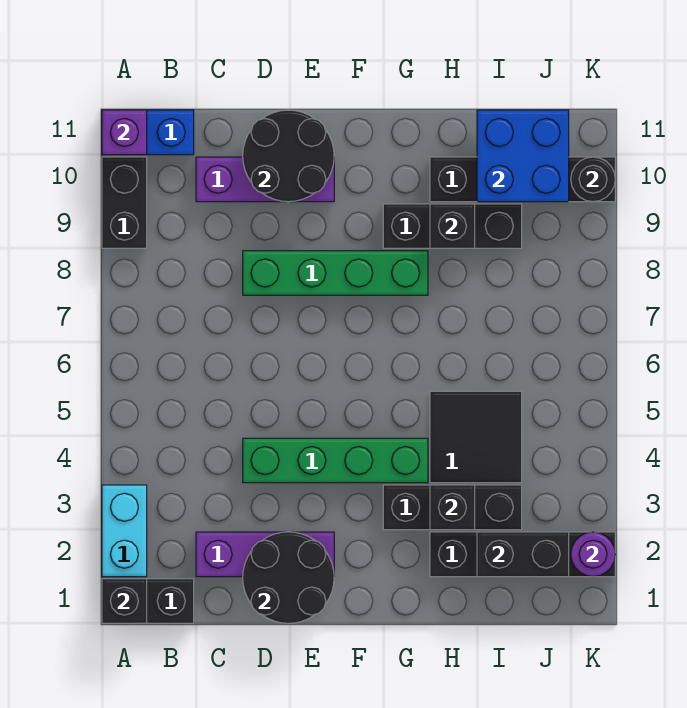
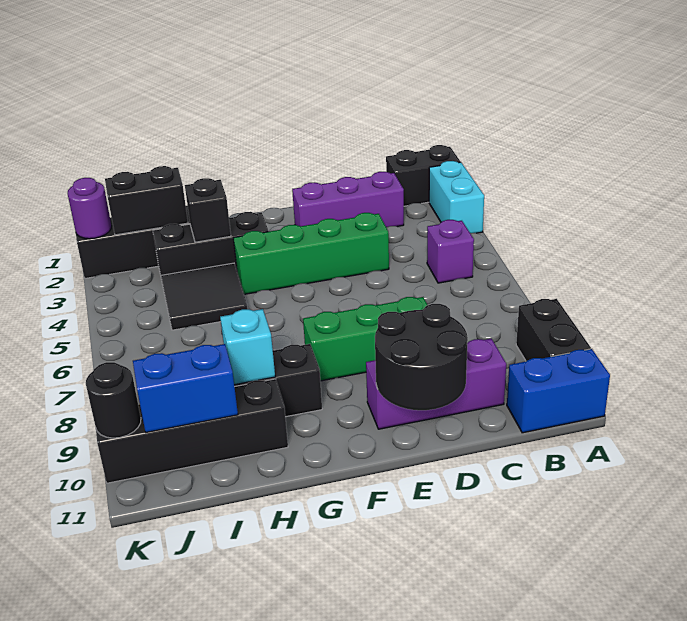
black 1x1 brick [102,579,147,623] -> none
purple 1x1 brick [102,110,147,155] -> purple 1x1 brick moved to [427,220,474,283]
black 2x2 round brick [243,532,334,623] -> none
green 1x4 brick [243,251,428,295] -> green 1x3 brick [303,297,427,381]
black 1x1 brick [430,204,475,248] -> cyan 1x1 brick [220,309,275,385]
blue 2x2 brick [477,110,569,202] -> blue 1x2 brick [133,344,238,432]

